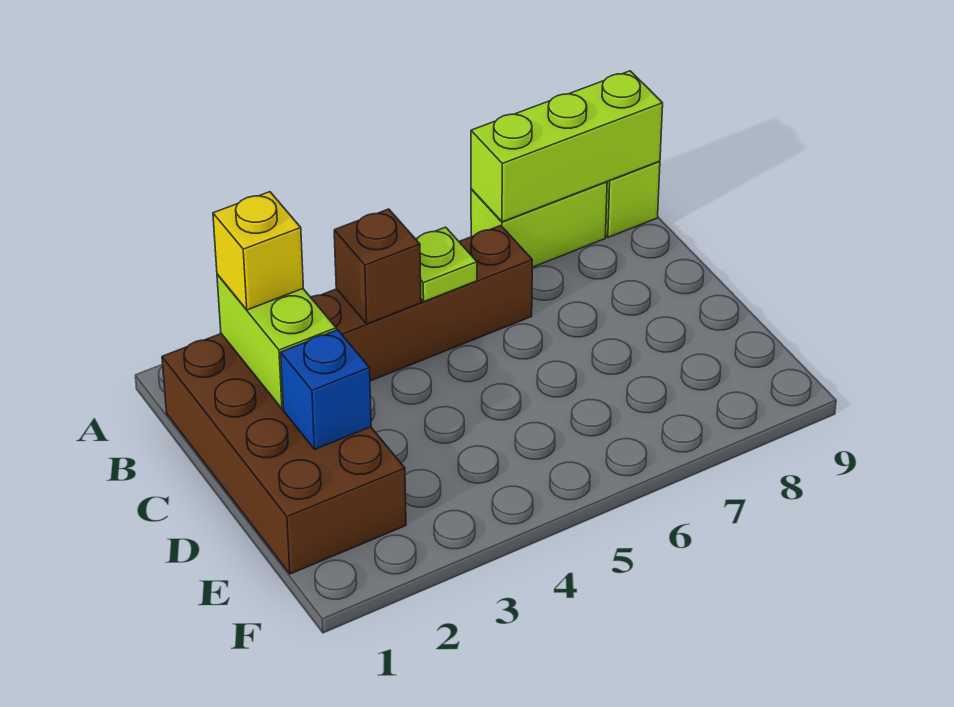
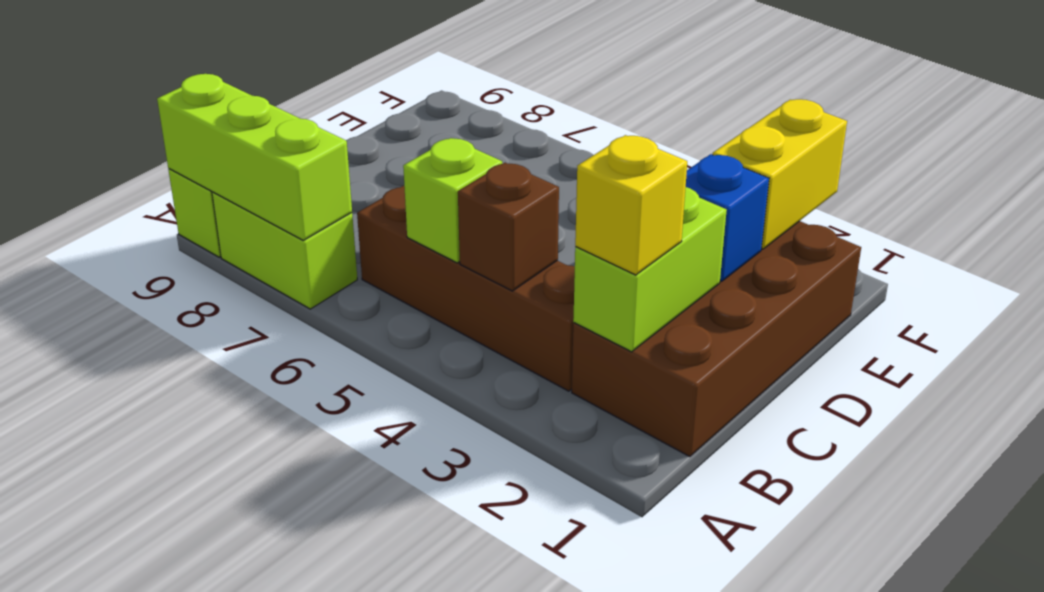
lime 1x1 plate [416,227,477,301] -> lime 1x1 brick [403,138,502,263]
none -> yellow 1x2 brick [713,99,847,249]

